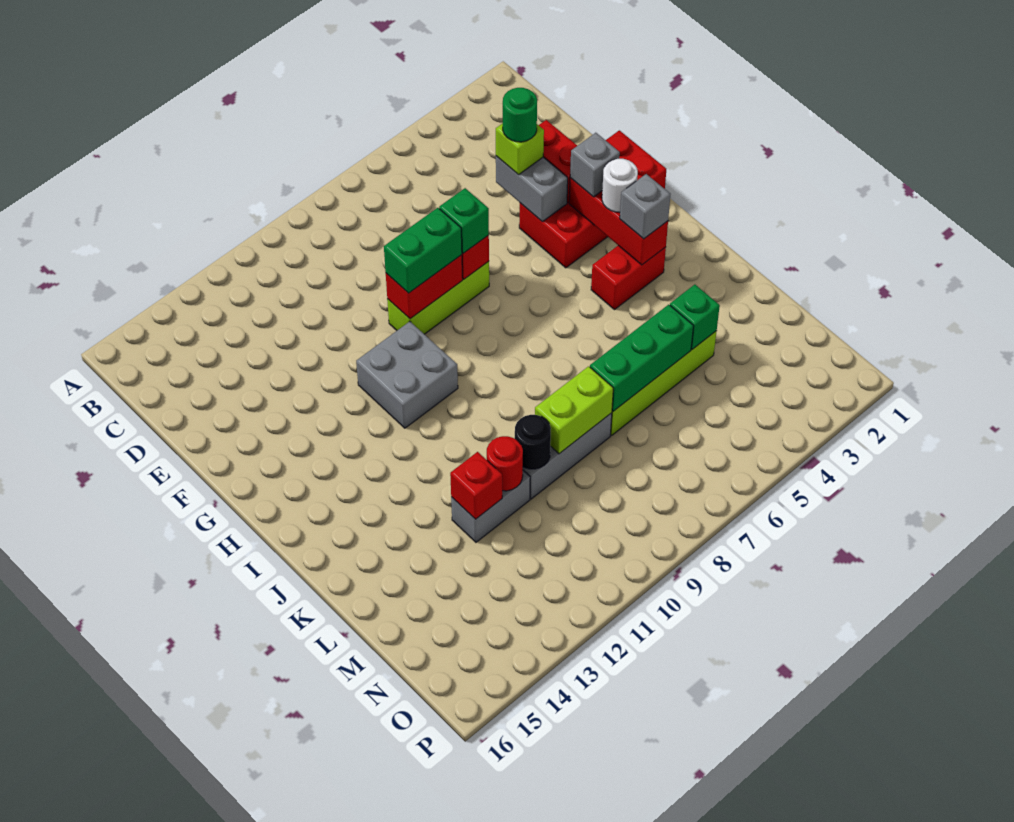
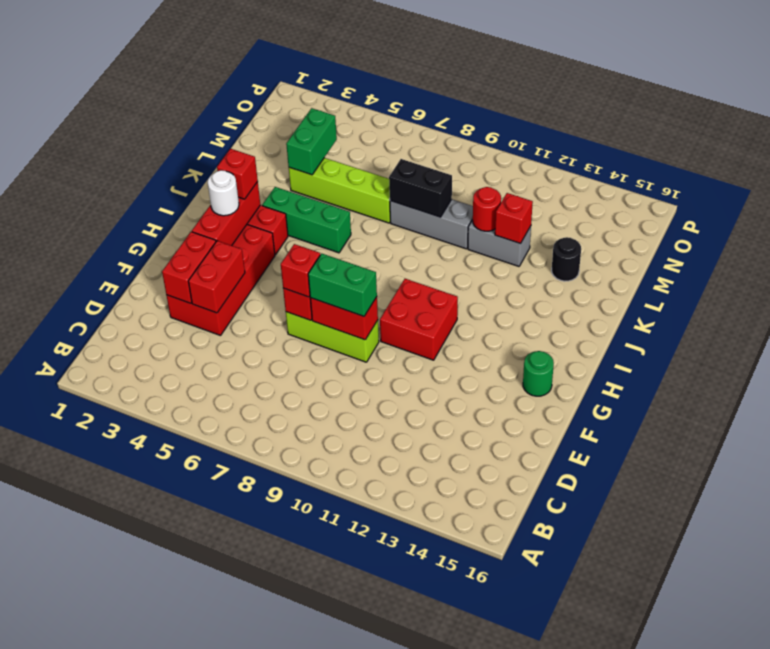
grey 1x2 brick [496,156,568,222] -> red 1x2 brick [188,241,245,313]
lime 1x1 brick [496,123,544,175] -> none
green 1x1 round brick [503,88,537,142] -> green 1x1 round brick moved to [523,351,554,396]
red 2x4 brick [519,130,666,268] -> red 2x4 brick turned to [166,225,275,336]
green 1x1 brick [439,188,489,253] -> red 1x1 brick [281,244,320,297]
grey 1x1 brick [570,133,620,197] -> none
grey 2x2 brick [356,321,458,428] -> red 2x2 brick [380,279,458,360]
grey 1x1 brick [620,174,670,239] -> red 1x1 brick [217,149,258,199]
green 1x1 brick [670,285,720,349] -> green 1x2 brick [286,108,337,175]
green 1x3 brick [590,305,693,411] -> green 1x3 brick moved to [262,187,351,253]
lime 1x2 brick [535,366,613,454] -> black 1x2 brick [389,159,452,217]
black 1x1 round brick [515,415,551,469] -> black 1x1 round brick moved to [552,237,581,281]

